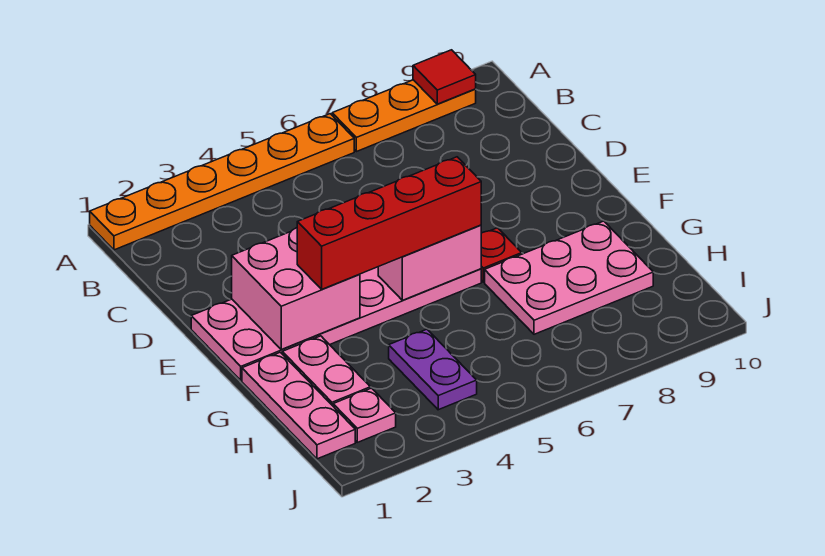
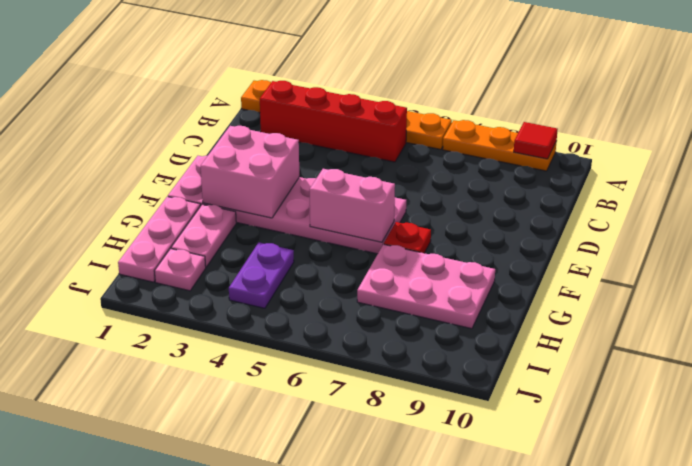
red 1x4 brick [297,157,481,289] -> red 1x4 brick moved to [260,81,407,162]

